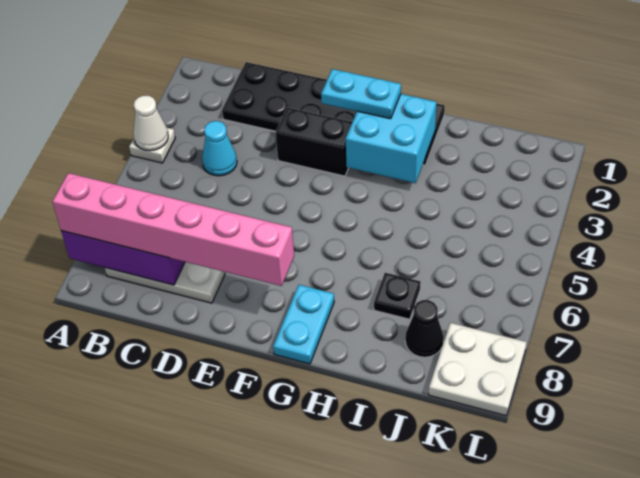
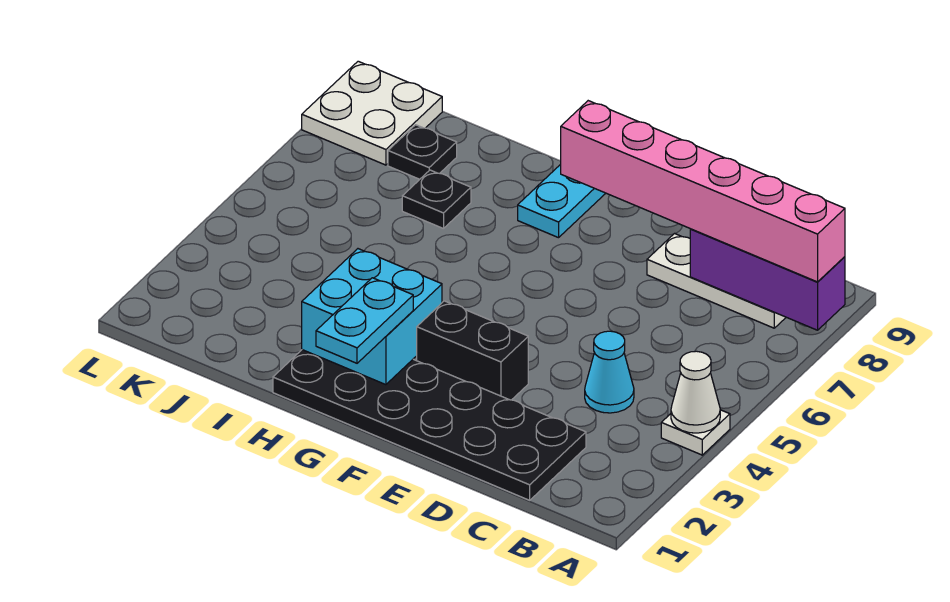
cyan 1x2 plate [321,69,401,119] -> cyan 1x2 plate turned to [316,278,413,363]
black 1x1 cone [405,300,444,357] -> black 1x1 plate [388,125,457,179]

